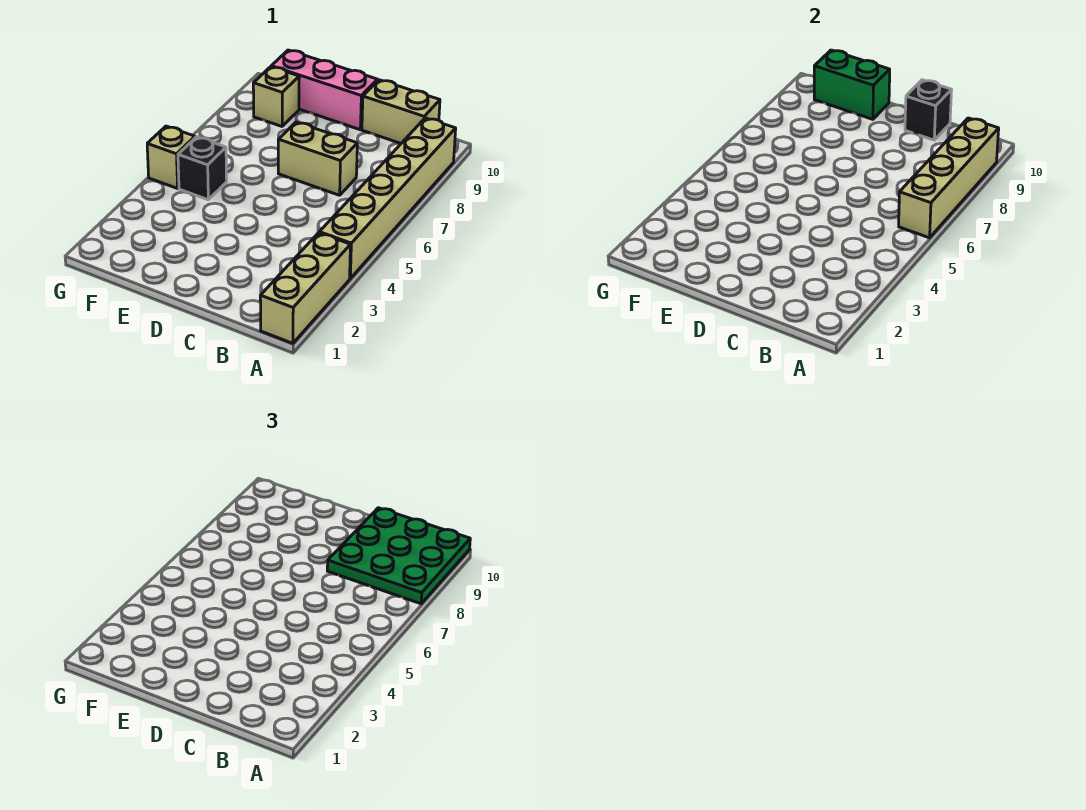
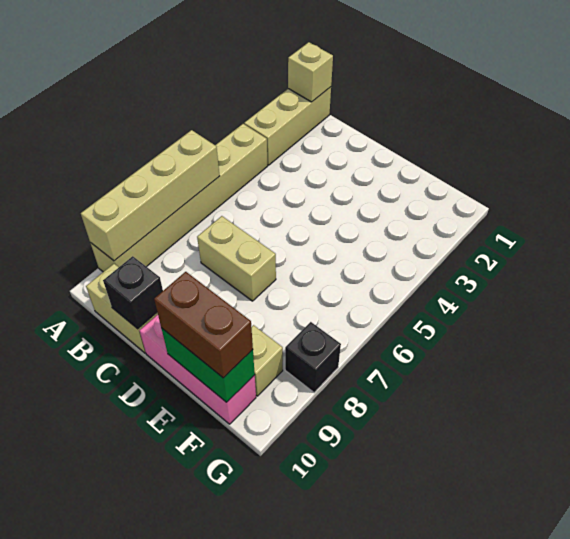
green 3x3 plate [327,508,470,604] -> none
none -> brown 1x2 brick [154,272,253,378]
black 1x1 brick [178,137,227,200] -> black 1x1 brick moved to [285,322,341,393]
tan 1x1 brick [147,126,195,188] -> tan 1x1 brick moved to [288,42,333,102]

